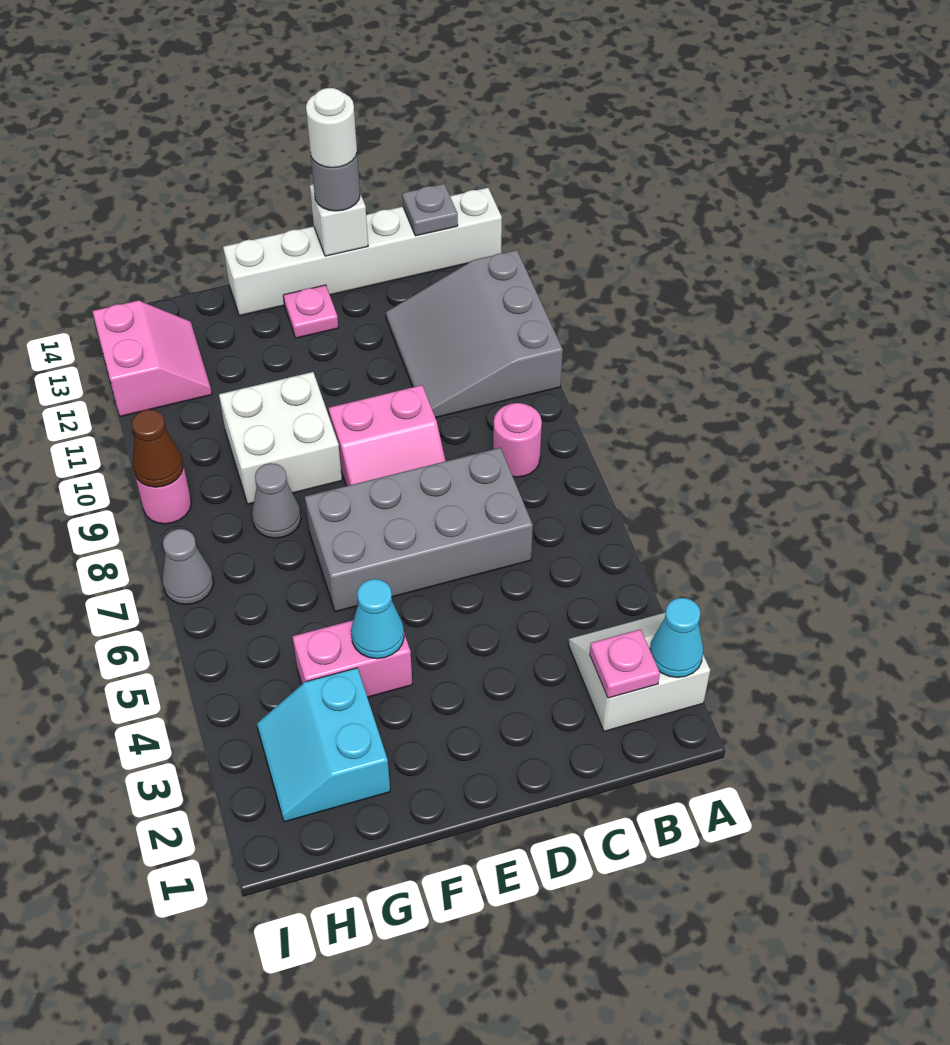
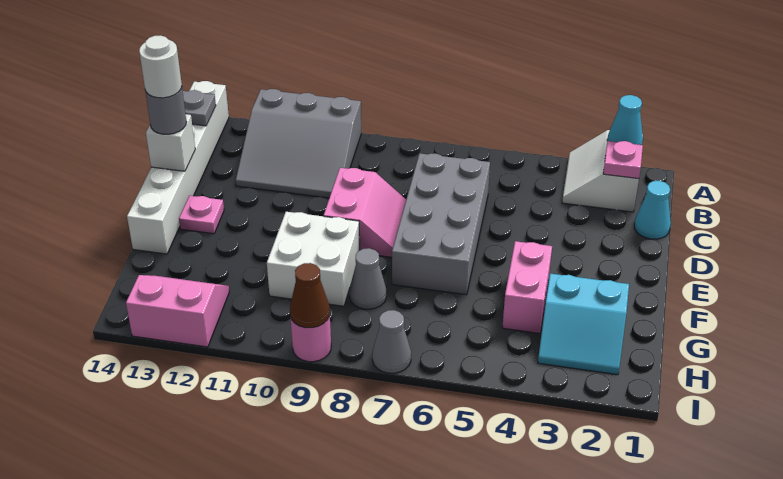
pink 1x1 round brick [493,403,542,477] -> none
cyan 1x1 cone [351,579,404,659] -> cyan 1x1 cone moved to [634,181,671,239]

